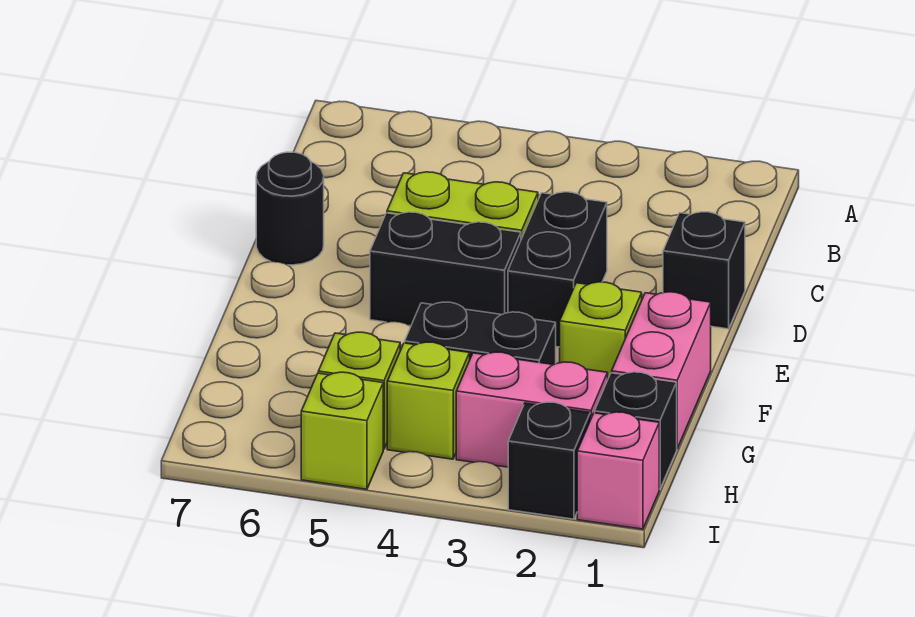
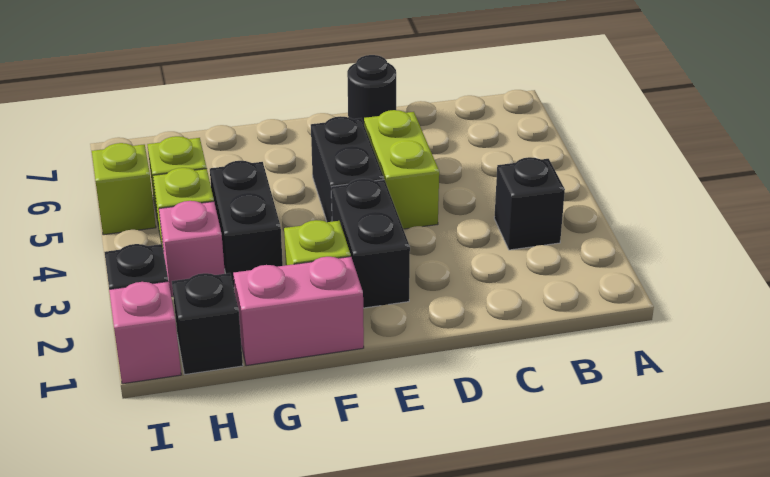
black 1x1 brick [663,212,745,329] -> black 1x1 brick moved to [494,157,565,250]
black 1x2 brick [508,192,607,347] -> black 1x2 brick turned to [331,179,410,308]
pink 1x2 brick [456,352,608,467] -> pink 1x1 brick [159,201,225,297]

